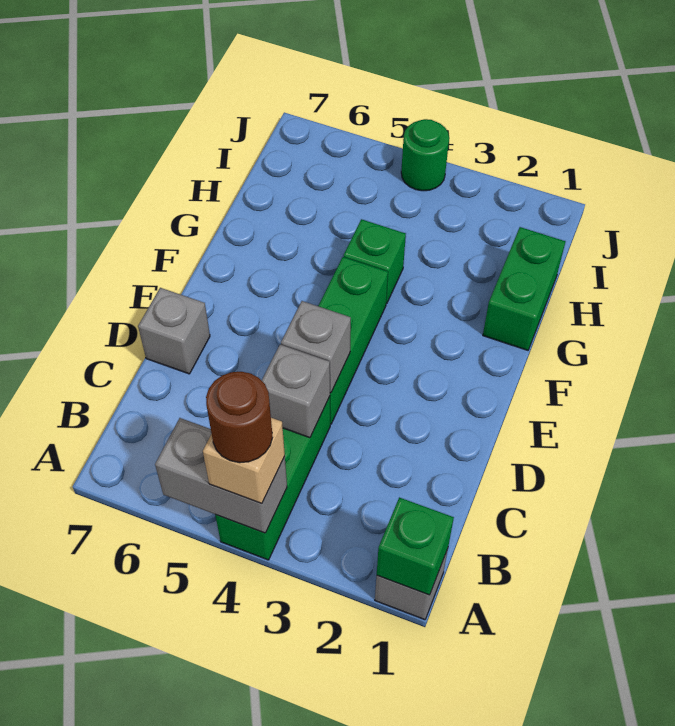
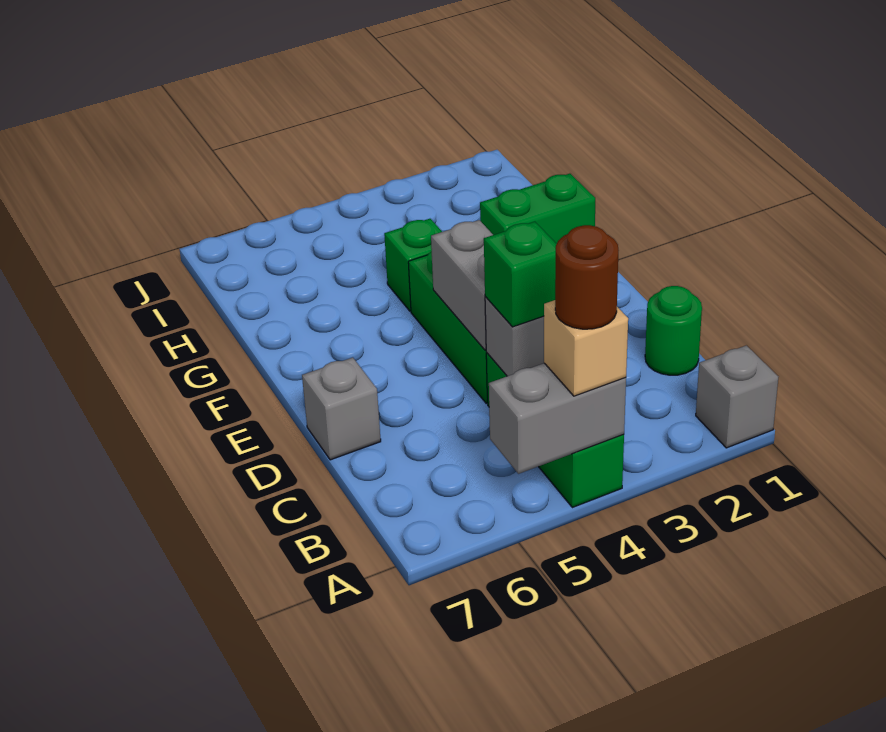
green 1x1 brick [377,497,454,595] -> green 1x1 brick moved to [484,222,556,327]
grey 1x1 brick [281,301,351,393] -> grey 1x2 brick [431,220,493,350]
green 1x2 brick [483,227,566,350] -> green 1x2 brick turned to [480,174,595,244]
green 1x1 round brick [401,119,449,191] -> green 1x1 round brick moved to [645,286,702,375]

